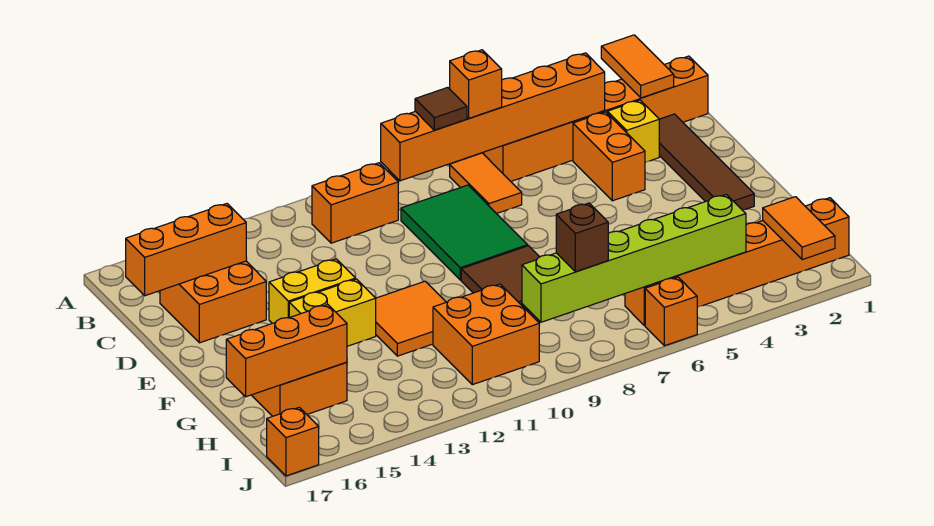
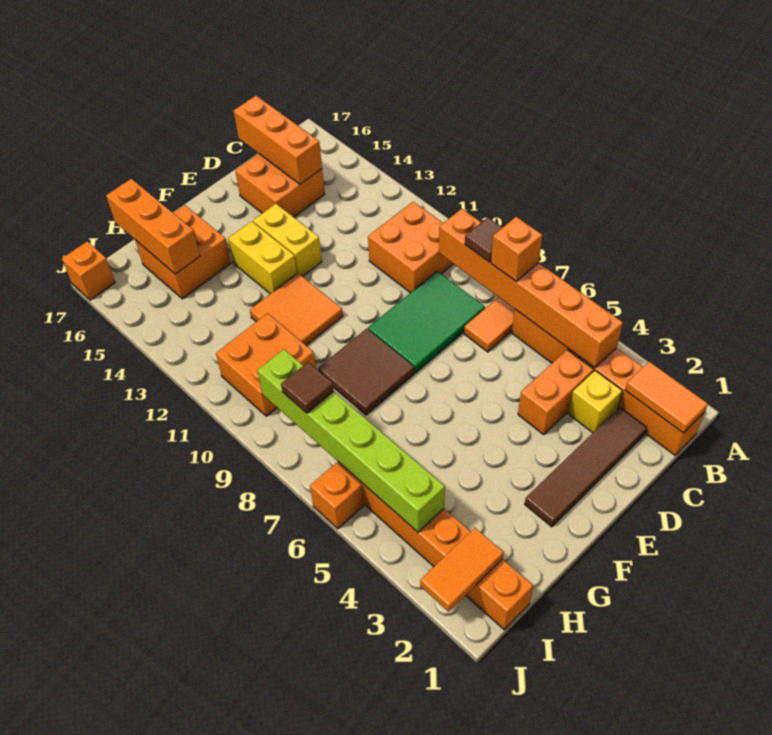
orange 1x2 tile [601,35,674,98] -> orange 1x2 tile turned to [625,362,708,433]
orange 1x2 brick [312,163,398,243] -> orange 2x2 brick [368,202,453,293]
brown 1x1 brick [556,203,608,272] -> brown 1x1 tile [281,362,334,413]

